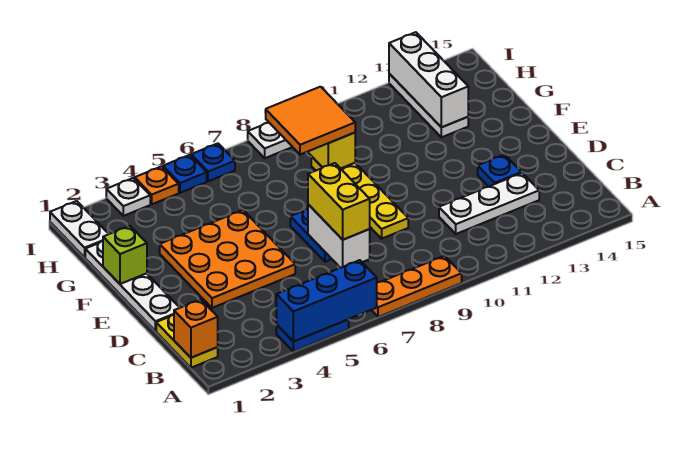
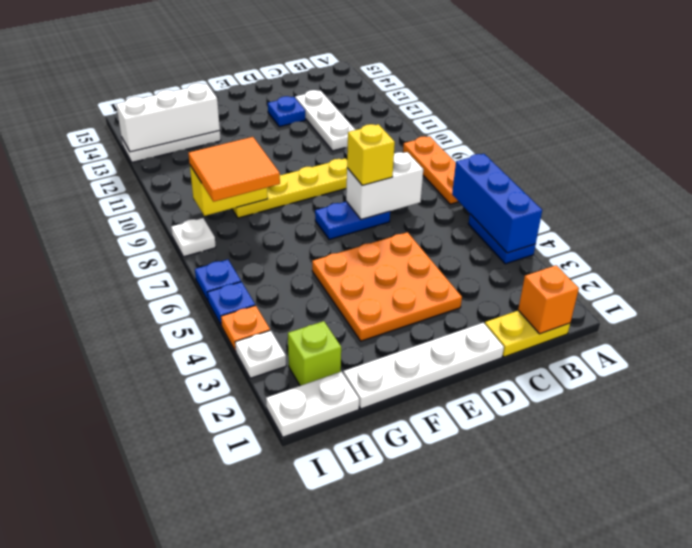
yellow 1x2 brick [308,163,370,240] -> yellow 1x1 brick [347,124,395,185]
lime 1x1 brick [103,226,147,284] -> lime 1x1 brick moved to [288,321,341,386]

